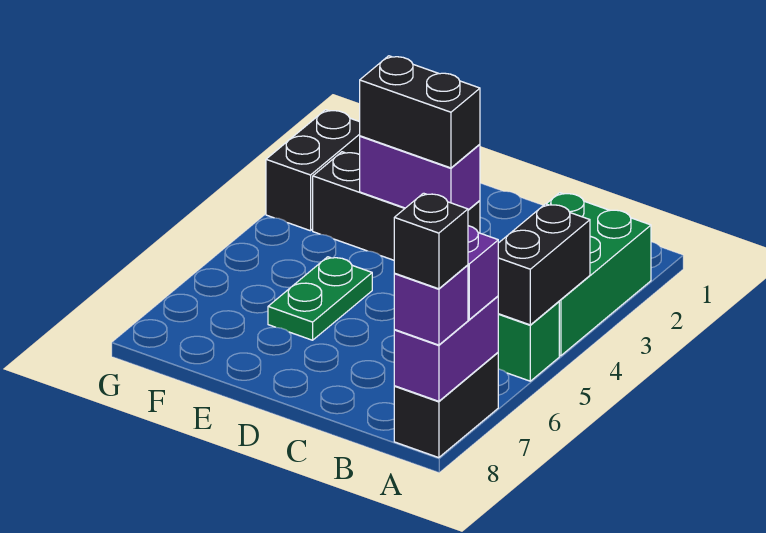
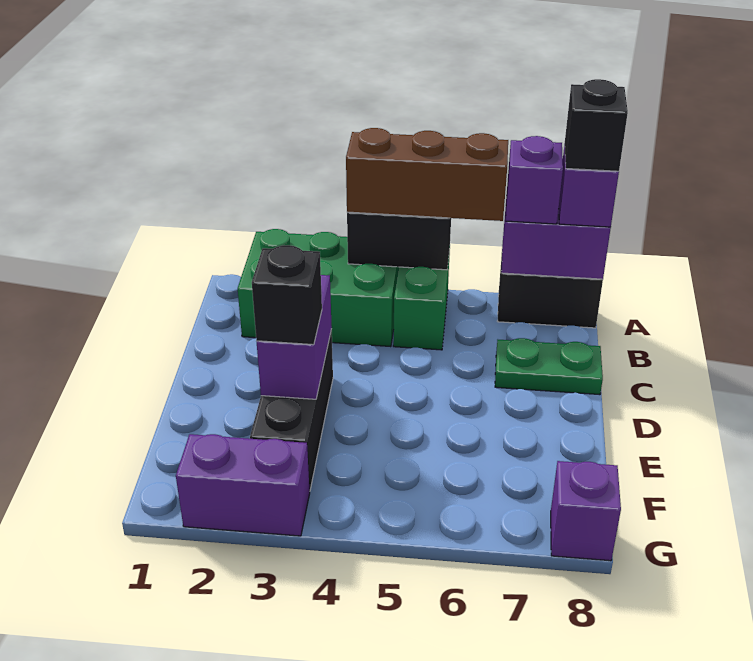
none -> brown 1x3 brick [346,128,508,221]
black 1x2 brick [360,56,480,168] -> black 1x1 brick [252,245,322,345]
green 1x2 plate [268,257,372,340] -> green 1x2 plate moved to [495,338,603,395]
black 1x2 brick [266,110,360,231] -> purple 1x2 brick [176,434,310,536]
none -> purple 1x1 brick [551,461,621,561]

